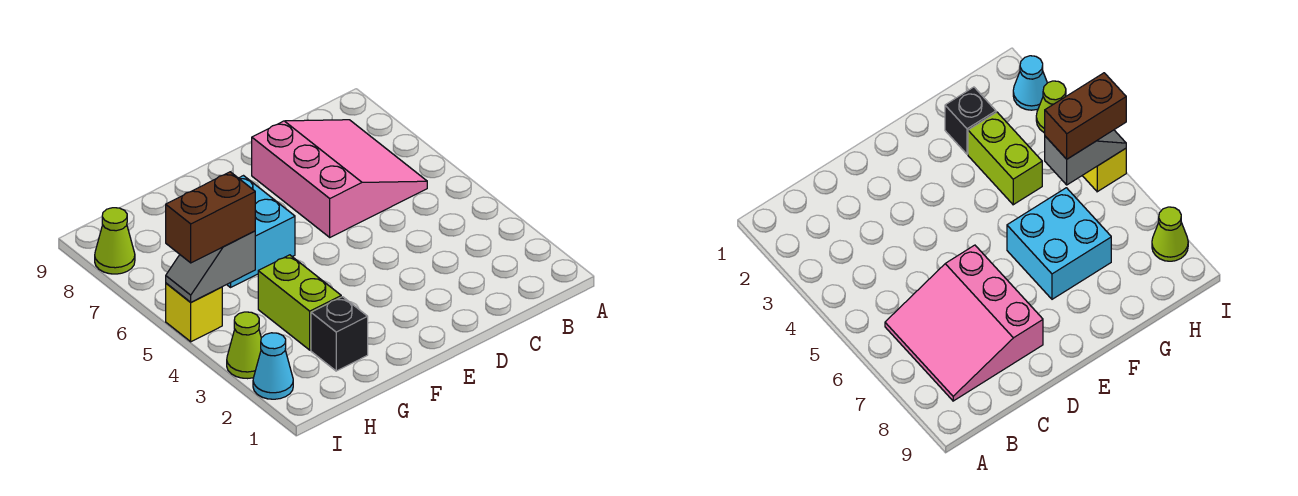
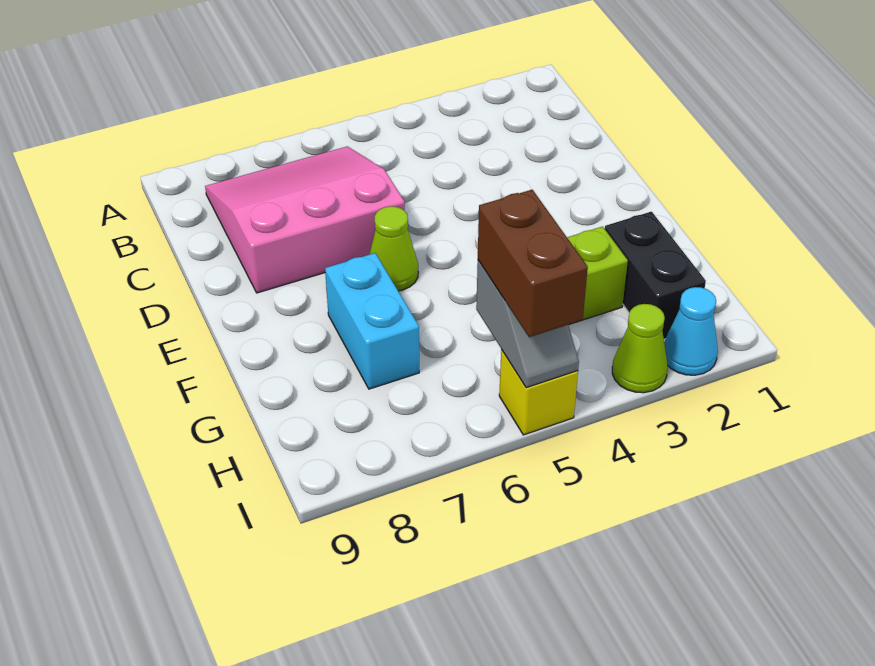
cyan 2x2 brick [227,176,295,287] -> cyan 1x2 brick [325,253,419,389]
black 1x1 brick [311,297,368,371] -> black 1x2 brick [605,212,706,339]
lime 1x1 cone [95,208,135,274] -> lime 1x1 cone moved to [370,206,418,291]

